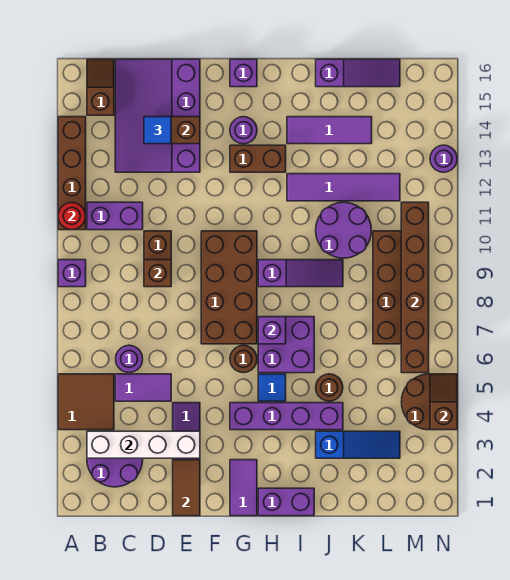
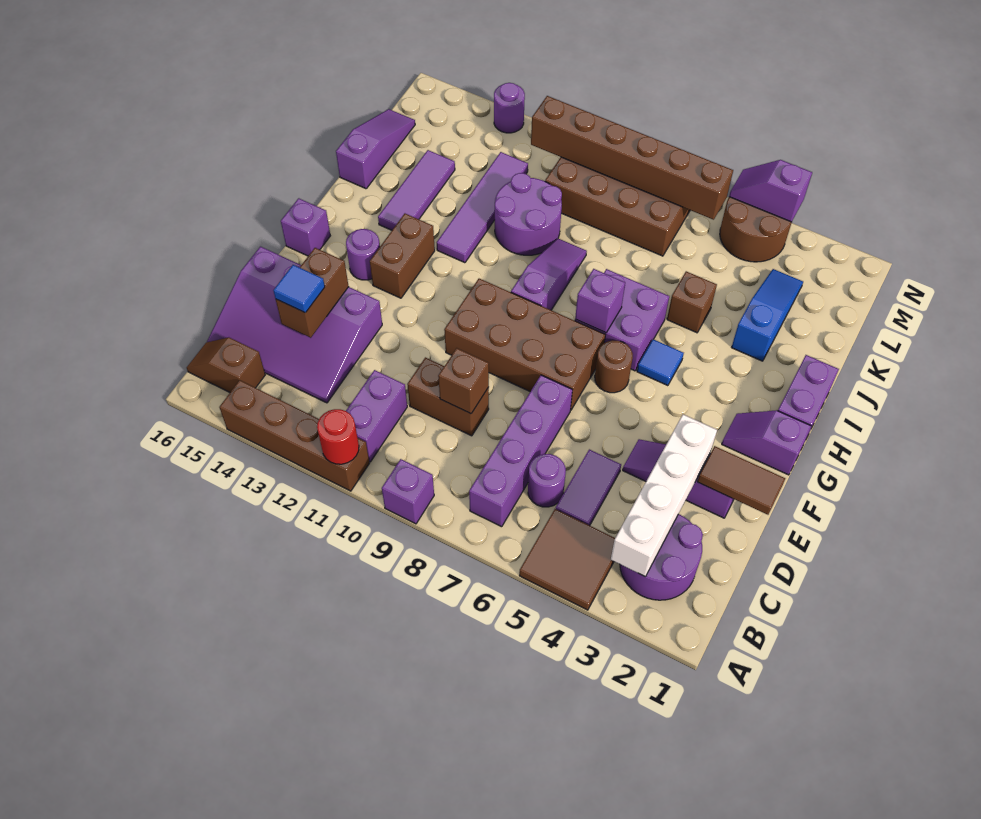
purple 1x2 tile [230,460,257,516] -> purple 1x2 slope [722,410,811,475]
purple 1x4 brick [230,403,343,430] -> purple 1x4 brick moved to [469,375,572,527]
brown 1x1 round brick [316,374,343,401] -> brown 1x1 brick [667,271,717,333]
brown 1x2 slope [430,374,457,430] -> purple 1x2 slope [729,160,812,222]

